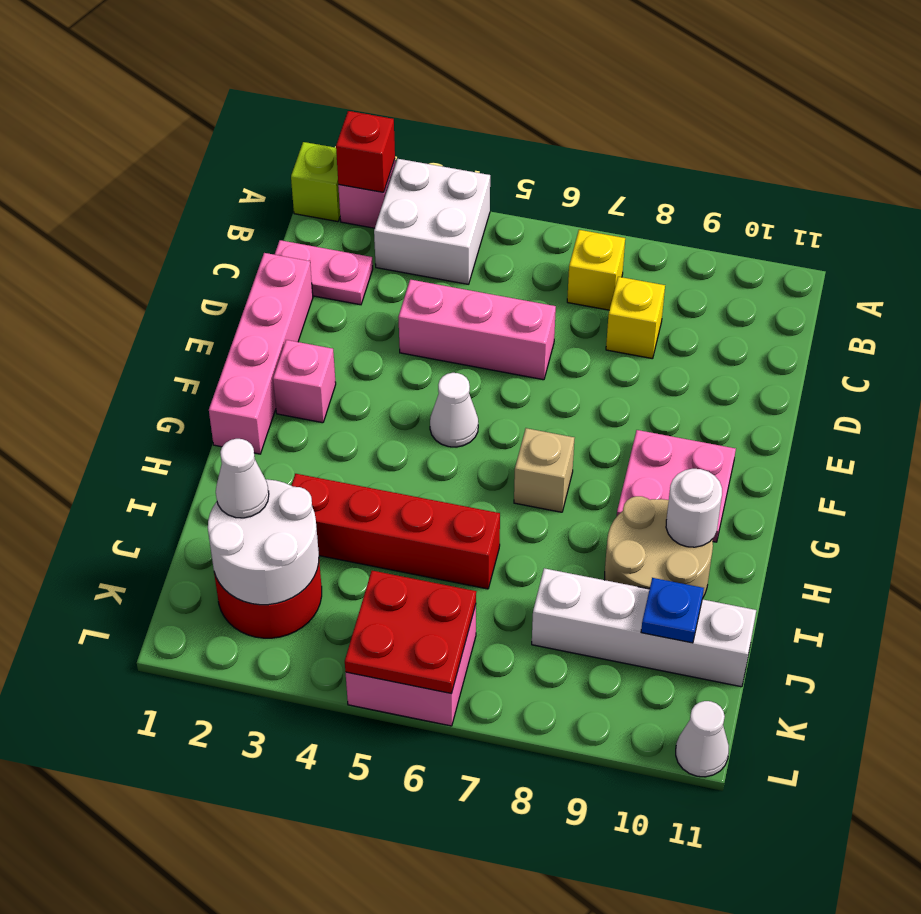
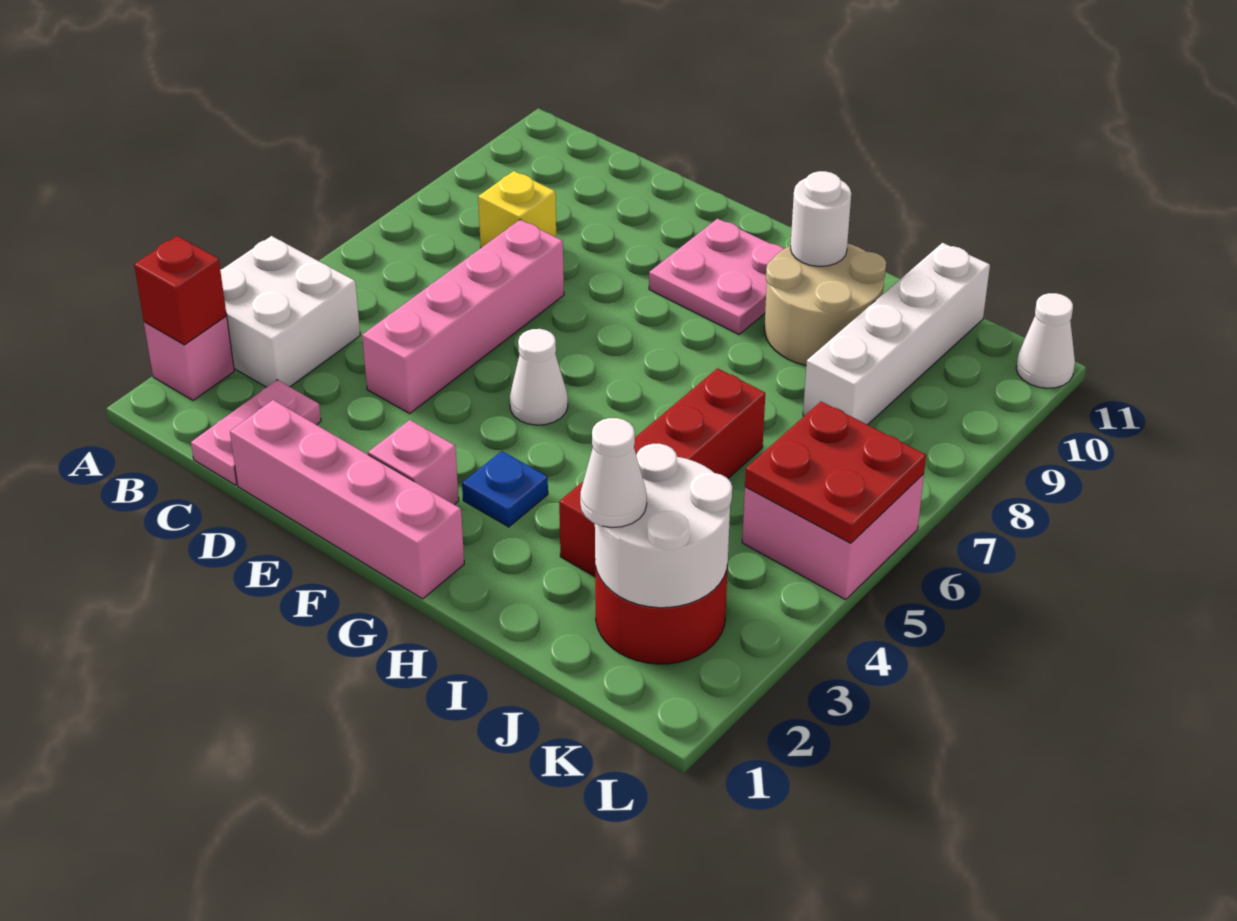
lime 1x1 brick [291,142,340,222] -> none
yellow 1x1 brick [567,230,625,310] -> none
pink 1x3 brick [398,280,556,380] -> pink 1x4 brick [362,220,564,413]
tan 1x1 brick [514,428,574,512] -> none
blue 1x1 plate [641,578,704,643] -> blue 1x1 plate moved to [462,451,548,527]

